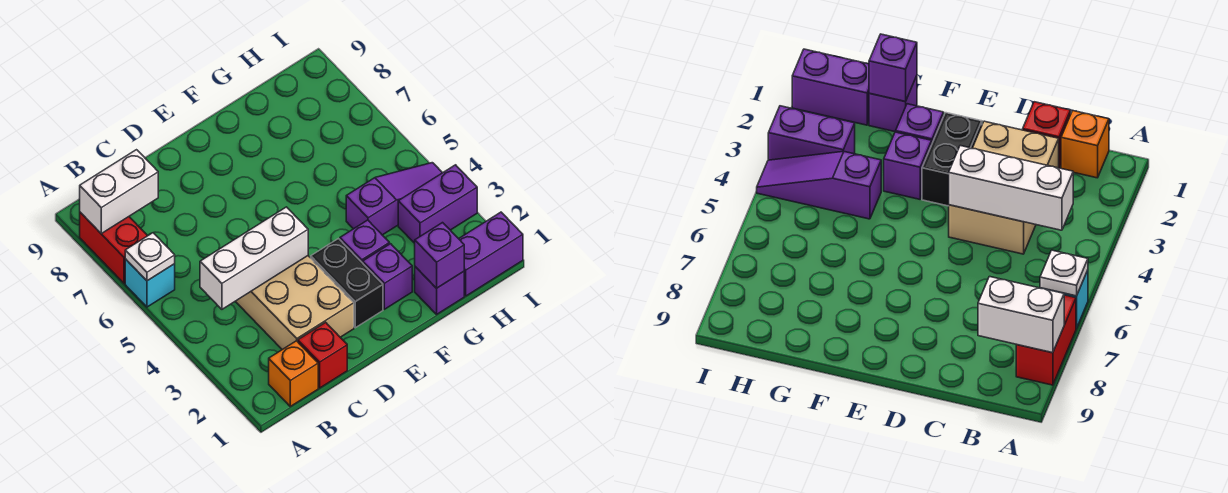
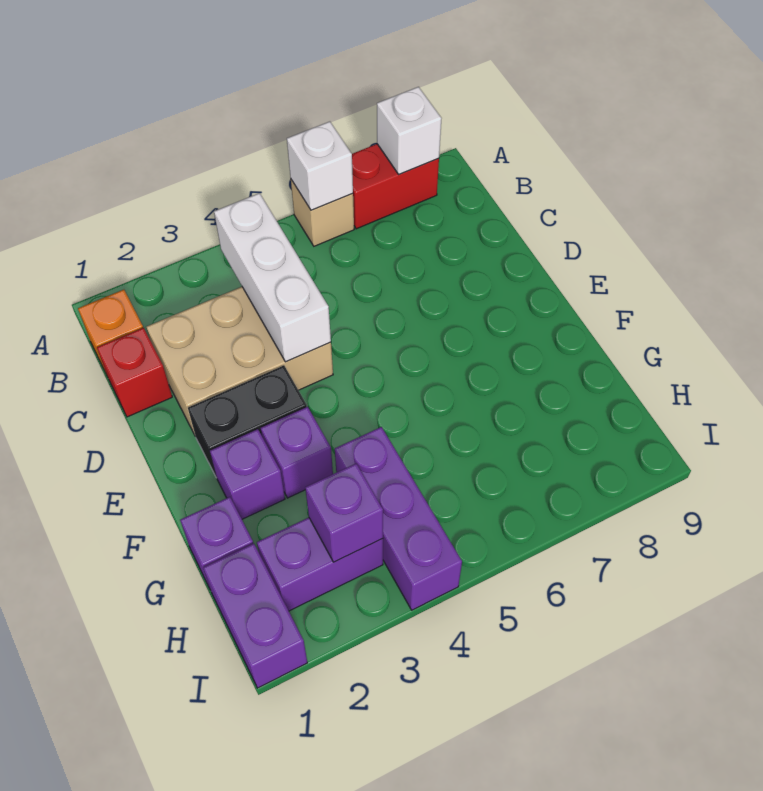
cyan 1x1 brick [125,259,175,307] -> tan 1x1 brick [291,180,354,246]
white 1x1 plate [125,233,175,281] -> white 1x1 brick [287,122,353,210]
white 1x2 brick [80,150,158,234] -> white 1x1 brick [377,87,442,174]
purple 1x1 brick [415,223,464,288] -> purple 1x1 brick moved to [305,464,383,562]
purple 1x3 slope [346,163,442,235] -> purple 1x3 brick [335,427,462,610]
purple 1x2 brick [398,165,477,243] -> purple 1x2 brick turned to [257,518,383,611]

